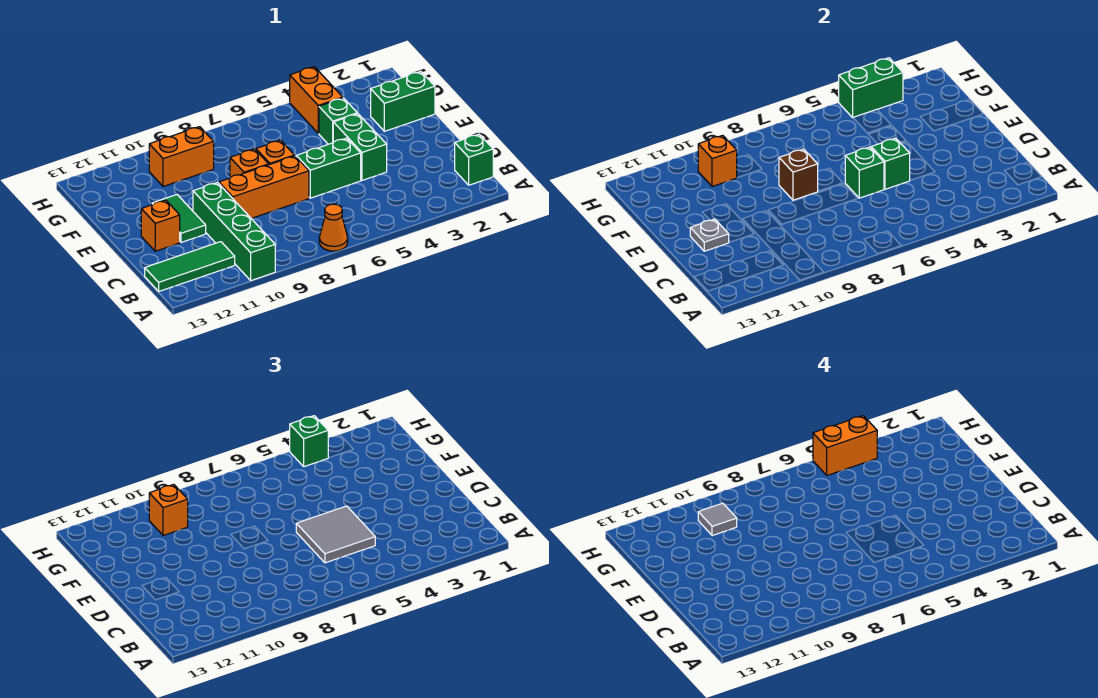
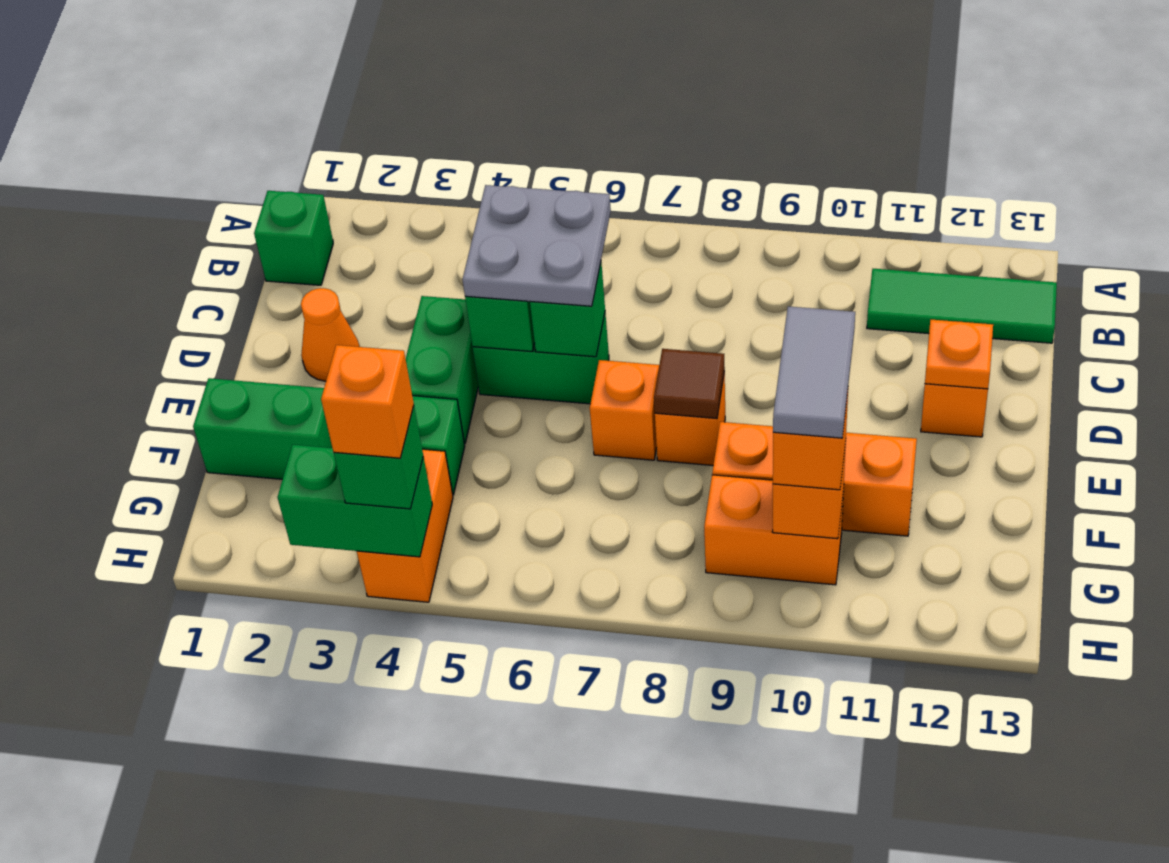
orange 1x1 cone [319,204,348,251] -> orange 1x1 cone moved to [301,288,360,381]
green 1x4 brick [193,182,275,281] -> none
grey 2x2 tile [296,506,375,563] -> grey 2x2 plate [463,185,611,306]
orange 1x3 brick [219,156,309,218] -> orange 1x3 brick moved to [712,422,917,536]
green 1x2 tile [153,195,206,242] -> none
grey 1x1 plate [690,219,729,251] -> orange 1x1 plate [925,320,993,389]
brown 1x1 brick [779,149,818,200] -> brown 1x1 tile [654,349,725,418]
grey 1x1 tile [698,503,737,536] -> grey 1x2 tile [773,306,855,438]
orange 1x2 brick [813,416,877,475] -> orange 1x1 brick [321,345,414,458]

